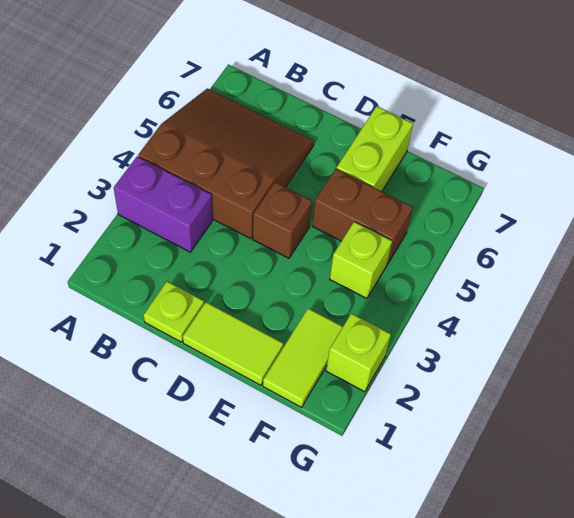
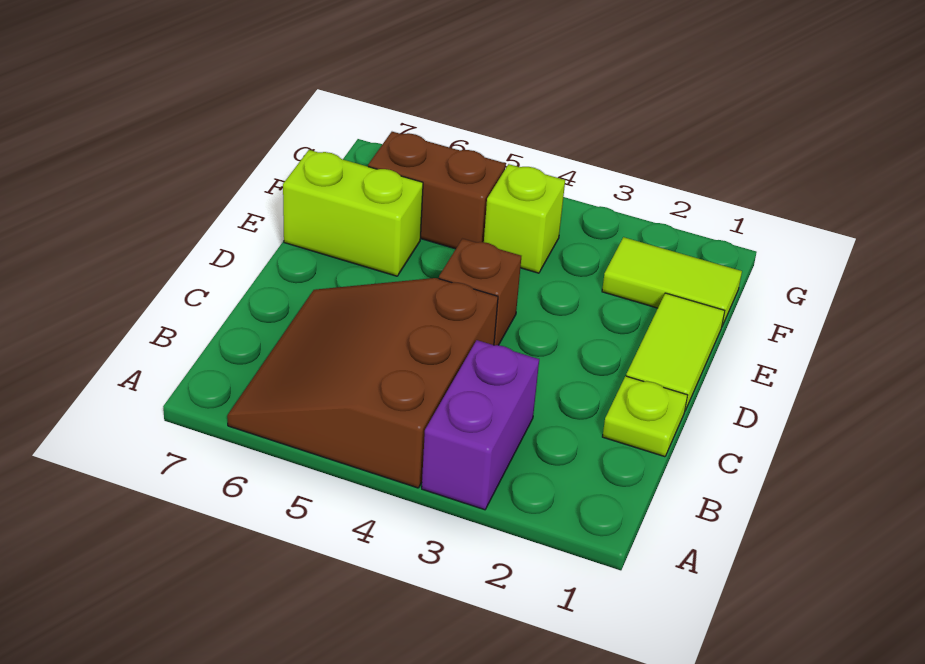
brown 1x2 brick [312,169,413,264] -> brown 1x2 brick turned to [368,132,506,249]
lime 1x1 brick [326,313,391,392] -> none

